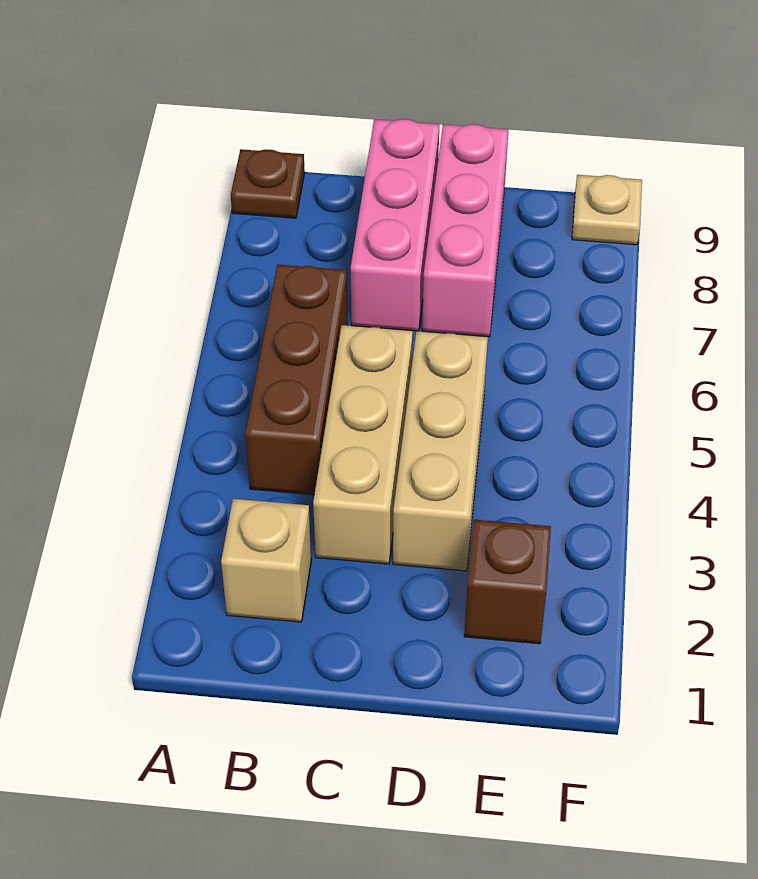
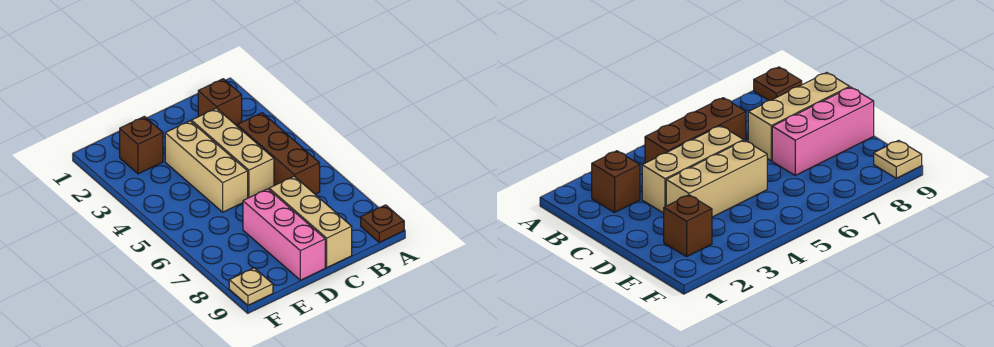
tan 1x1 brick [221,499,311,622] -> brown 1x1 brick [198,79,242,126]
pink 1x3 brick [350,119,439,331] -> tan 1x3 brick [269,176,352,267]

